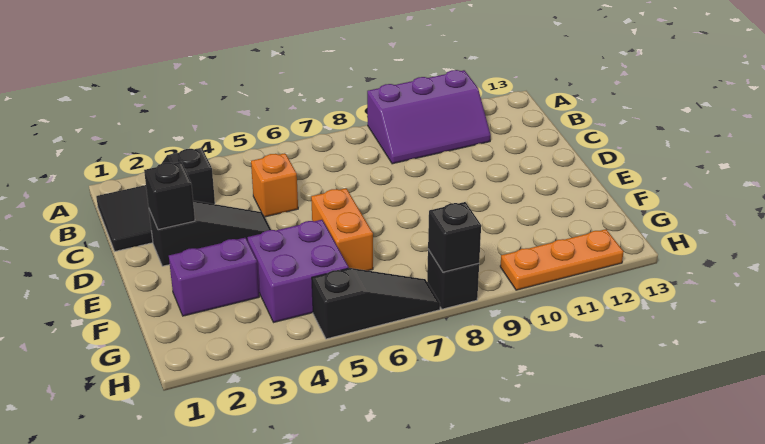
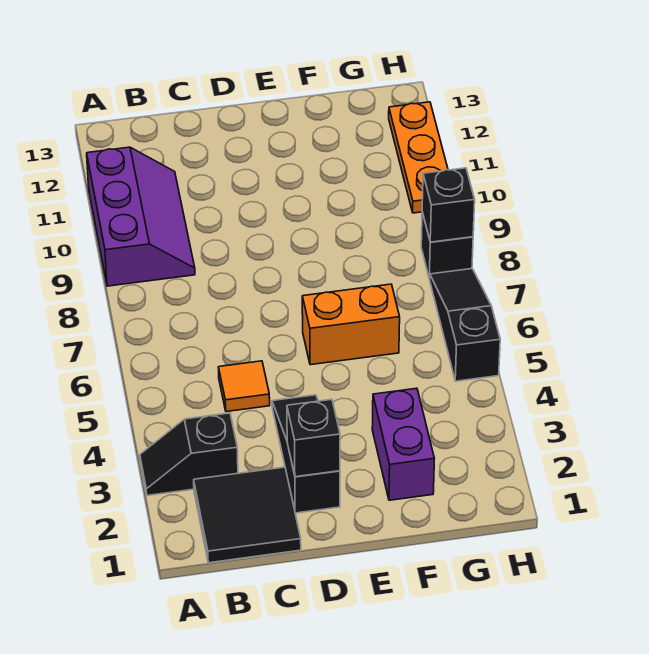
orange 1x1 brick [251,153,298,217] -> orange 1x1 tile [218,361,270,412]
purple 2x2 brick [248,220,349,322] -> none

